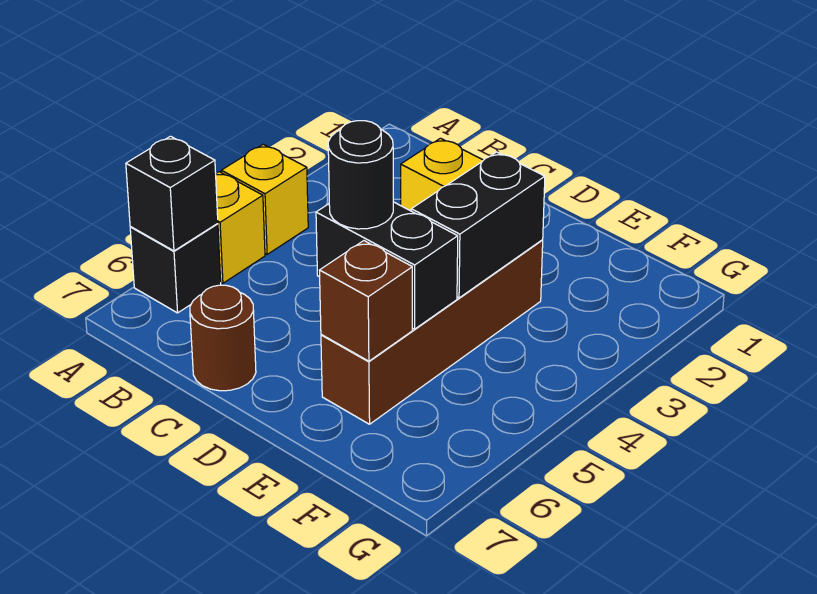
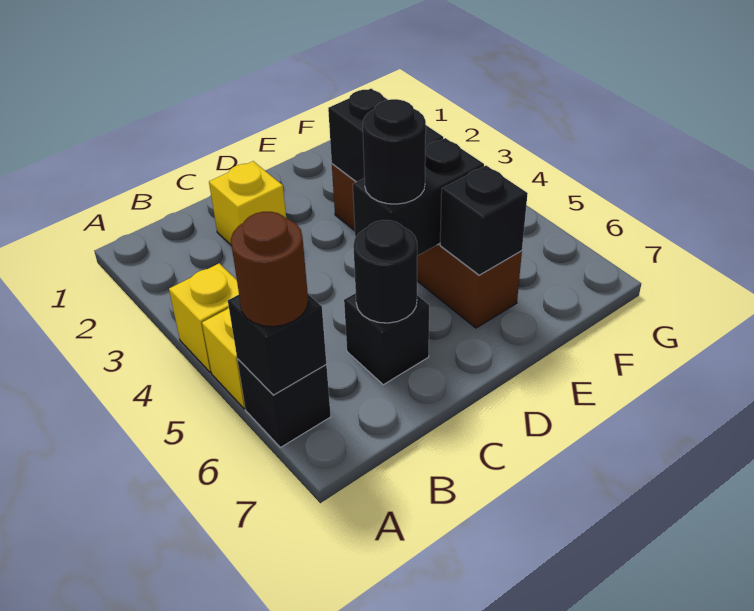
none -> black 1x1 brick [344,293,429,385]
none -> black 1x1 round brick [353,220,417,323]
brown 1x1 round brick [190,285,256,391] -> brown 1x1 round brick moved to [231,212,308,327]
brown 1x1 brick [319,241,412,361] -> black 1x1 brick [440,166,528,275]

